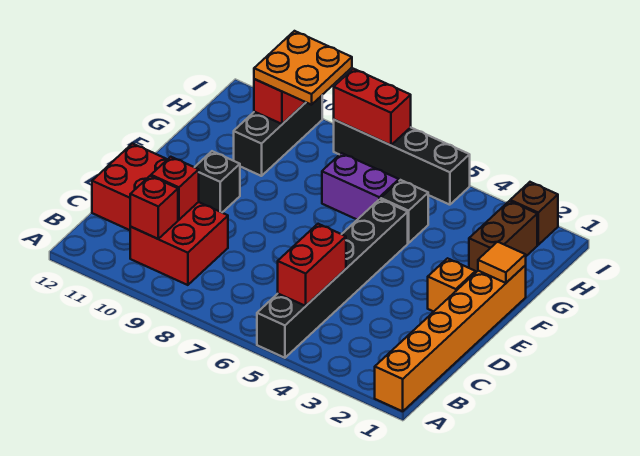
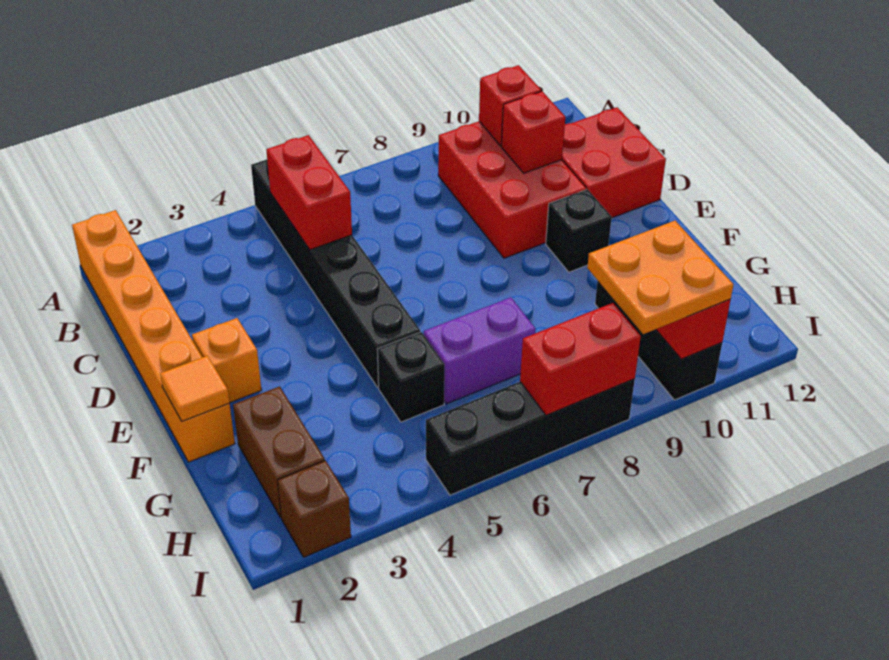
red 2x2 brick [130,202,228,285] -> red 2x3 brick [438,121,586,258]

